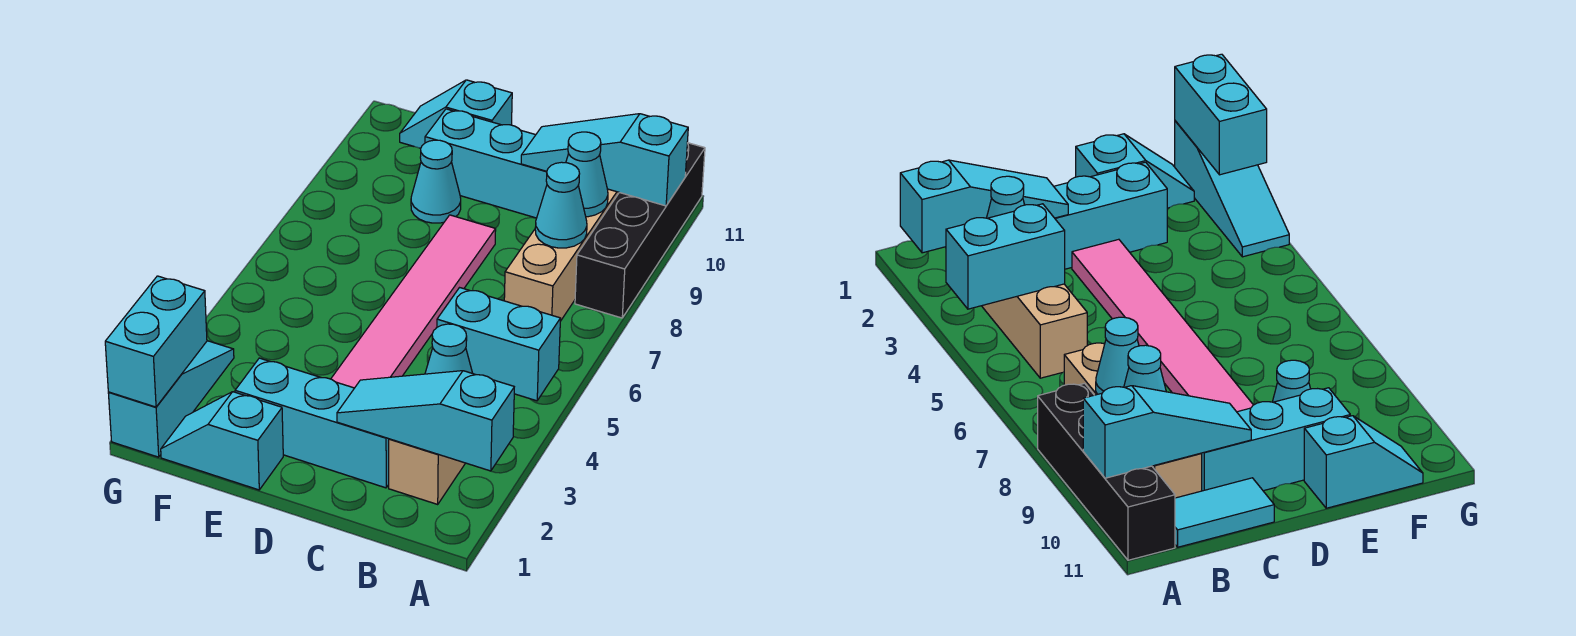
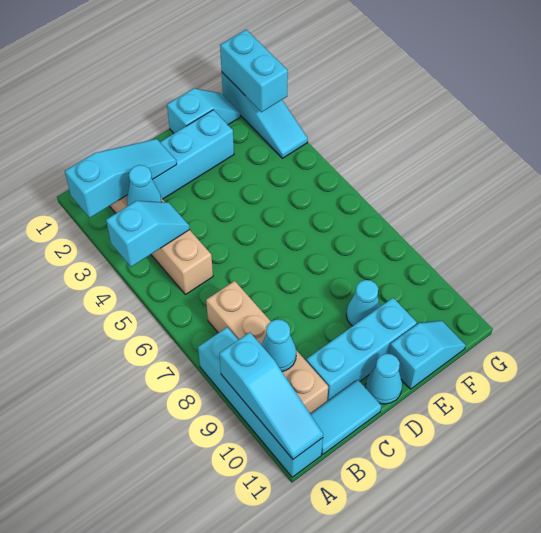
cyan 1x2 brick [437,288,560,401] -> cyan 1x2 slope [106,201,190,267]
black 1x4 brick [575,143,705,318] -> cyan 1x4 brick [198,327,323,477]
cyan 1x3 slope [521,114,688,206] -> cyan 1x3 slope turned to [219,332,323,459]
cyan 1x1 cone [535,162,587,248] -> cyan 1x1 cone moved to [366,354,402,404]
pink 1x6 tile [331,215,496,388] -> none

